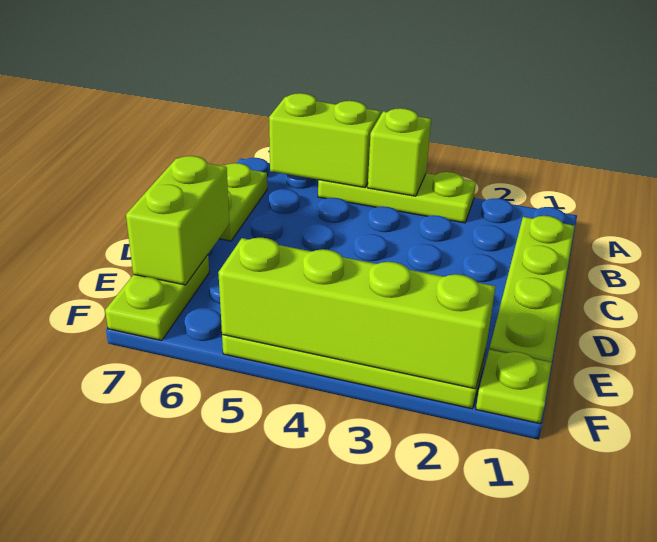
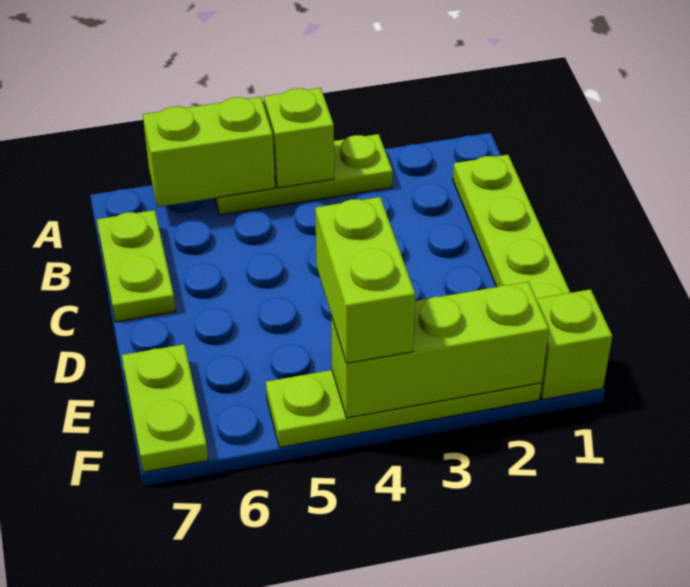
lime 1x2 brick [126,156,229,285] -> lime 1x2 brick moved to [315,197,415,363]
lime 1x1 plate [476,350,552,424] -> lime 1x1 brick [536,289,612,400]
lime 1x4 brick [218,238,496,389] -> lime 1x3 brick [331,282,549,418]

